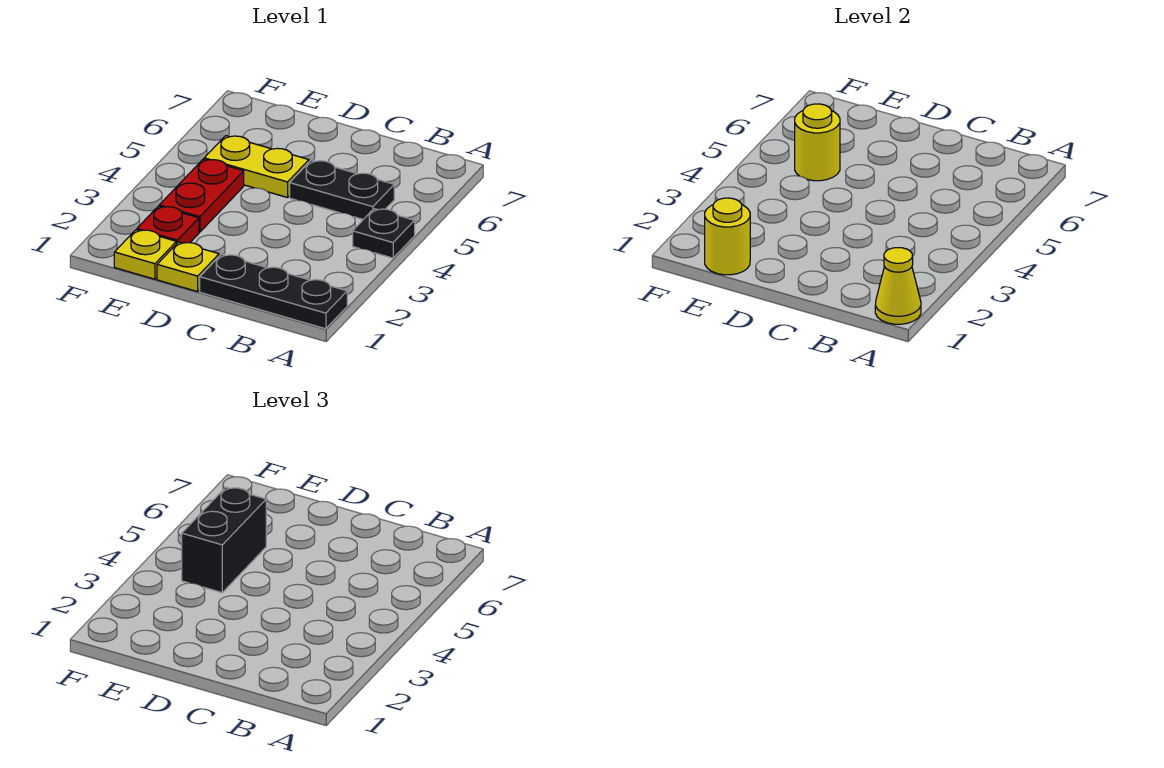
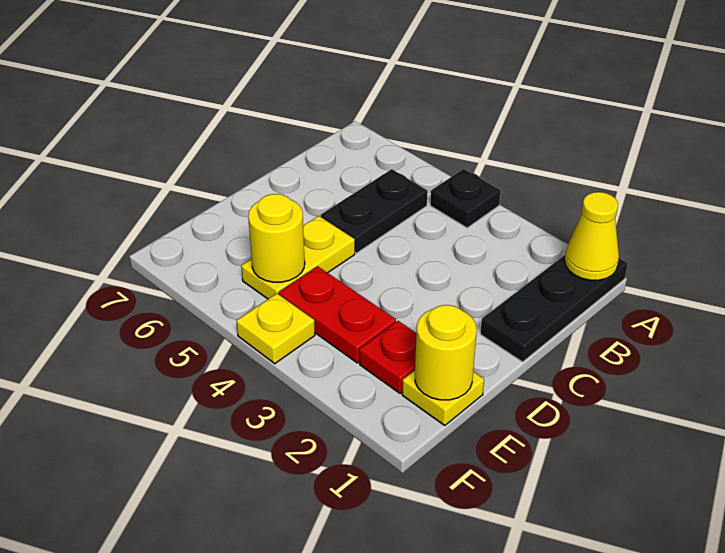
yellow 1x1 plate [157,242,219,292] -> yellow 1x1 plate moved to [237,294,315,364]
black 1x2 brick [182,487,266,593] -> none

